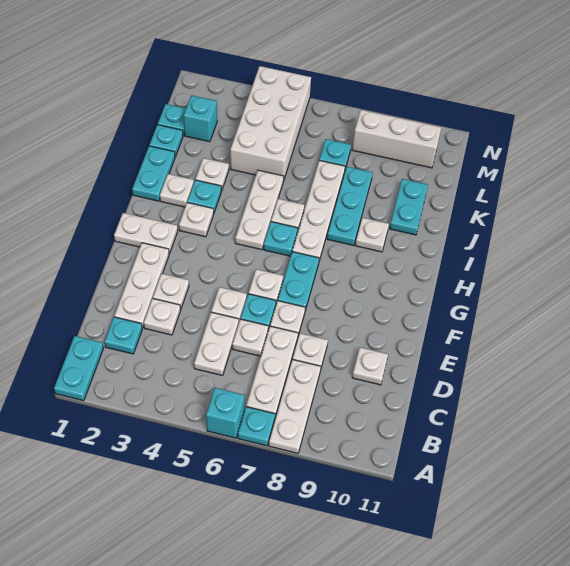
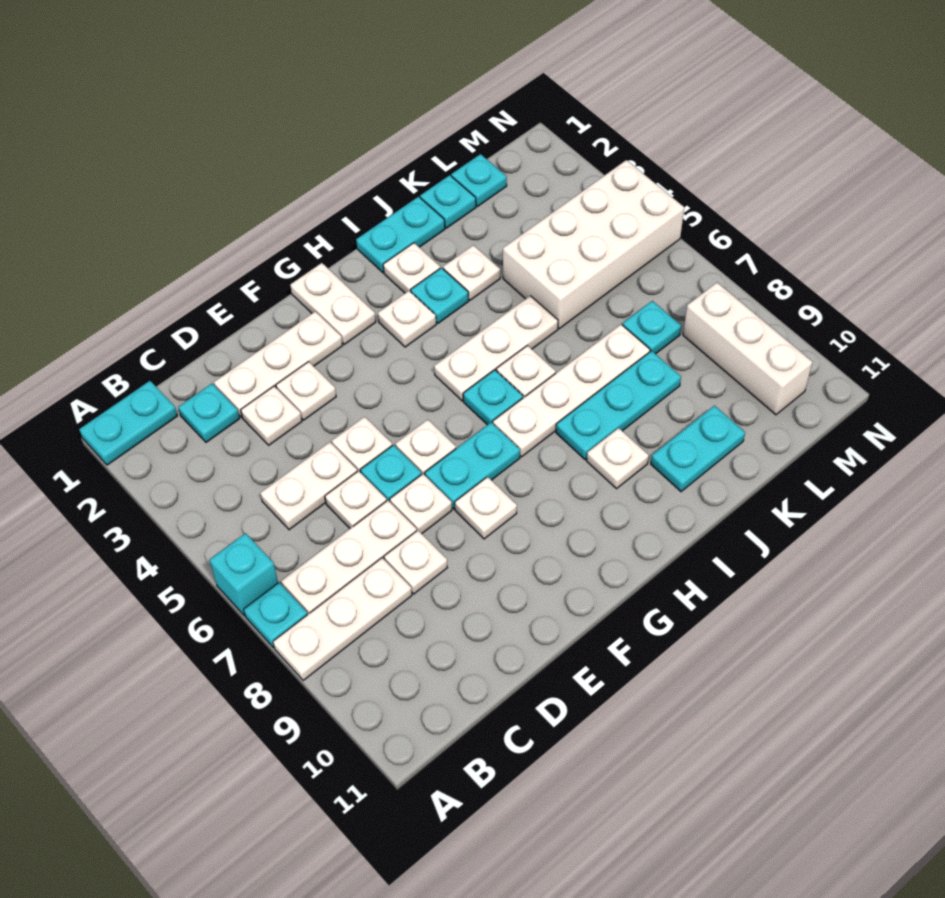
white 1x1 plate [352,347,388,385] -> white 1x1 plate moved to [455,477,517,539]
cyan 1x1 brick [184,95,217,142] -> none

